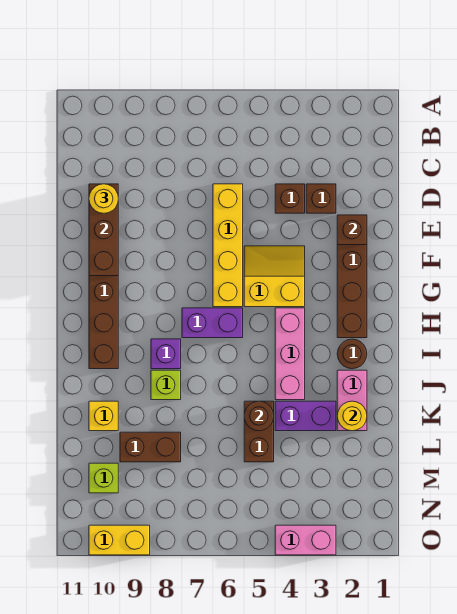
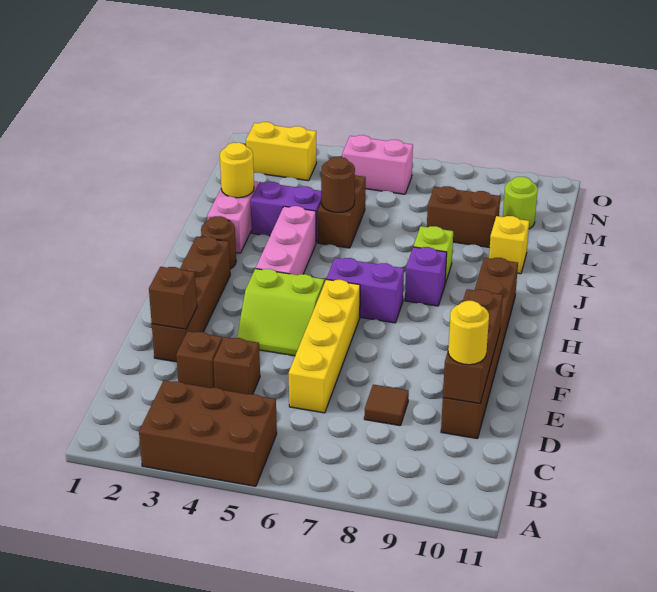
none -> brown 2x3 brick [139,380,277,486]
none -> brown 1x1 tile [364,385,409,426]
yellow 2x2 slope [244,246,305,307] -> lime 2x2 slope [237,269,324,356]
lime 1x1 brick [89,463,118,493] -> lime 1x1 round brick [503,177,538,229]
pink 1x2 brick [275,525,336,555] -> pink 1x2 brick moved to [342,135,413,194]
yellow 1x2 brick [89,525,150,555] -> yellow 1x2 brick moved to [246,122,317,181]

